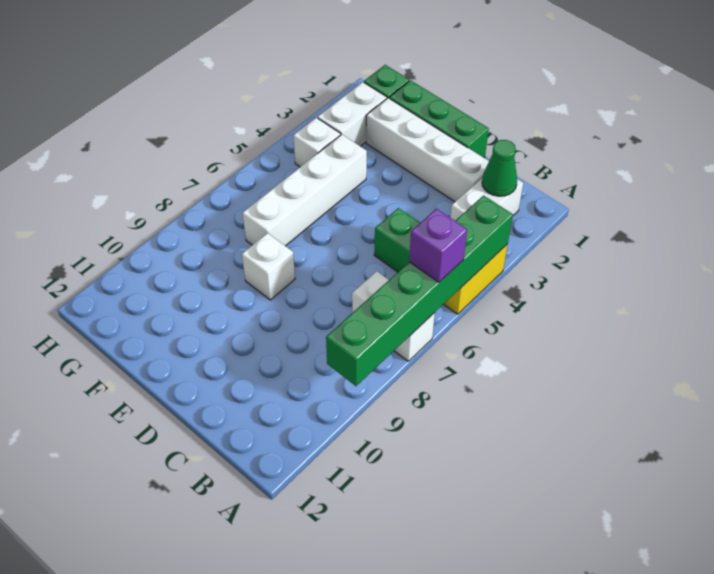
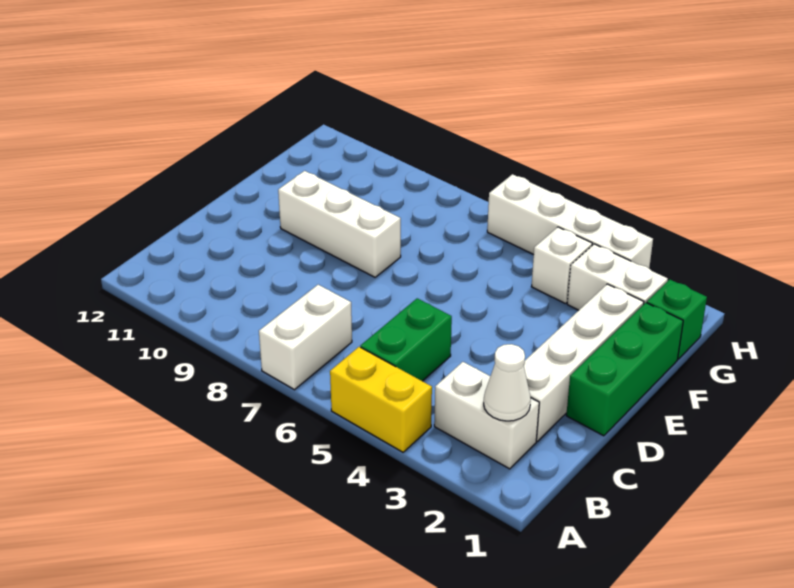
green 1x6 brick [326,196,513,386] -> none
purple 1x1 brick [409,209,467,282] -> none
green 1x1 cone [482,140,517,196] -> white 1x1 cone [484,344,531,421]
white 1x1 brick [242,233,295,300] -> white 1x3 brick [278,171,401,277]
white 1x4 brick [243,135,367,246] -> white 1x4 brick moved to [487,174,653,268]

